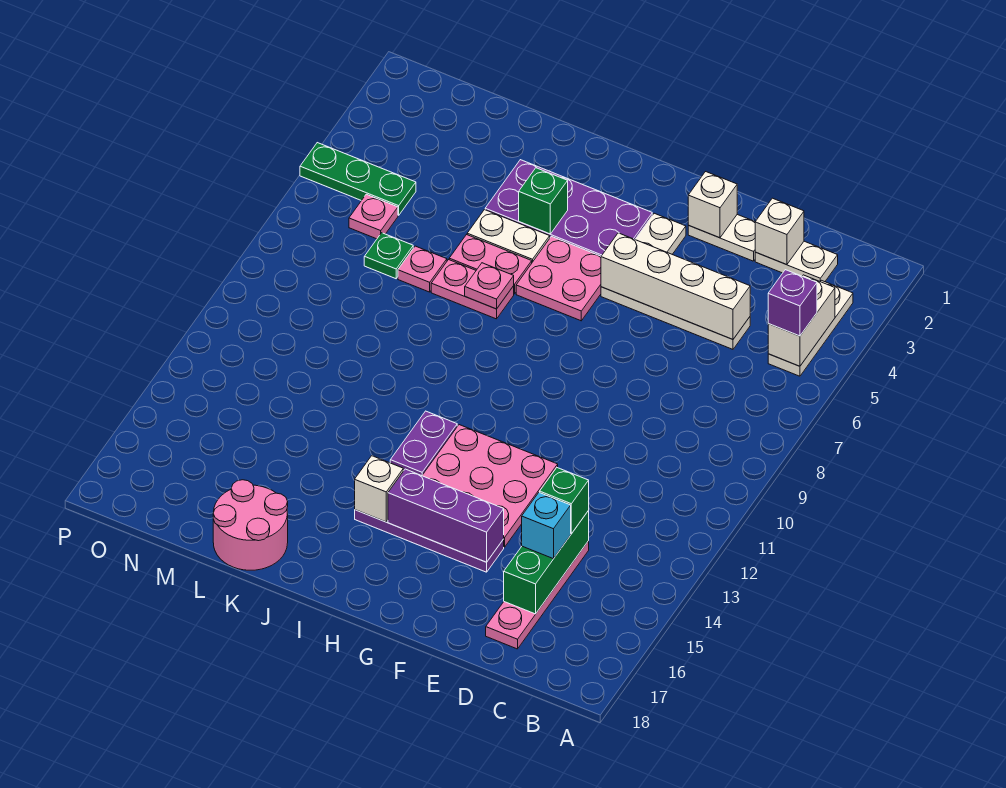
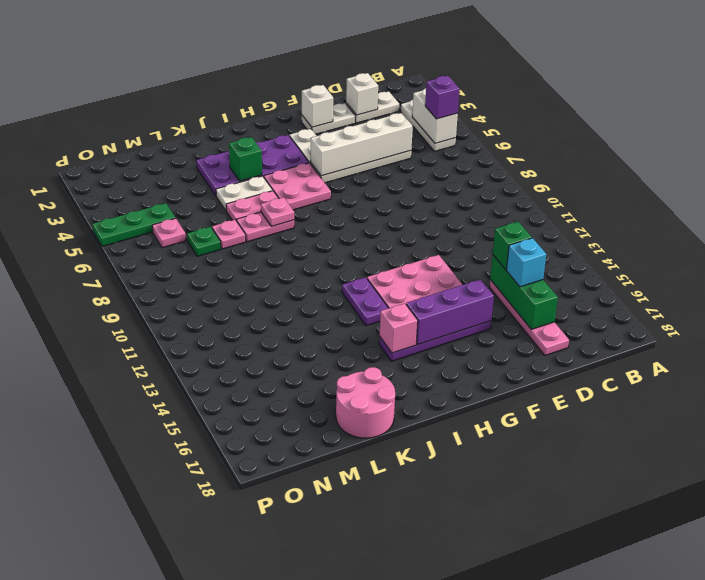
white 1x1 brick [355,456,403,522] -> pink 1x1 brick [380,303,418,353]

